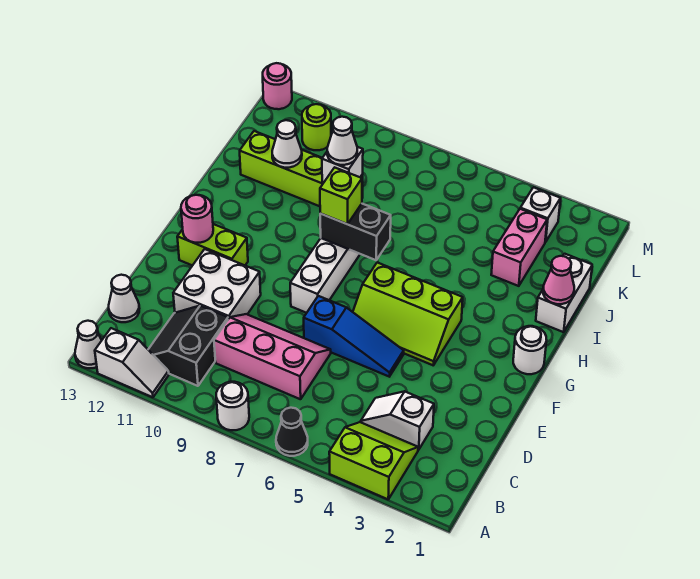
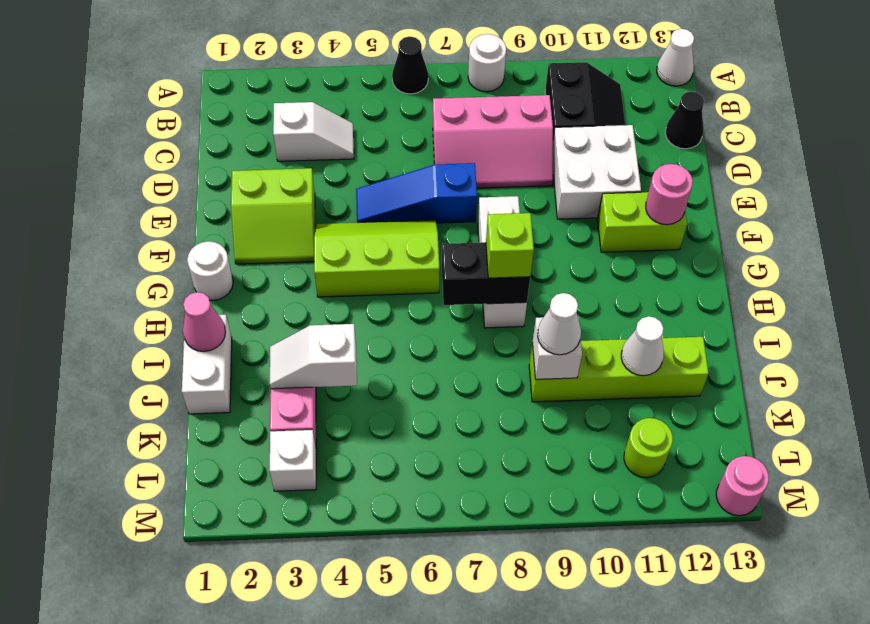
lime 2x2 slope [329,422,418,499] -> lime 2x2 slope moved to [231,168,315,264]
white 1x2 slope [95,328,169,397] -> white 1x2 slope moved to [270,324,357,389]
white 1x1 cone [109,275,139,322] -> black 1x1 cone [665,91,704,149]

